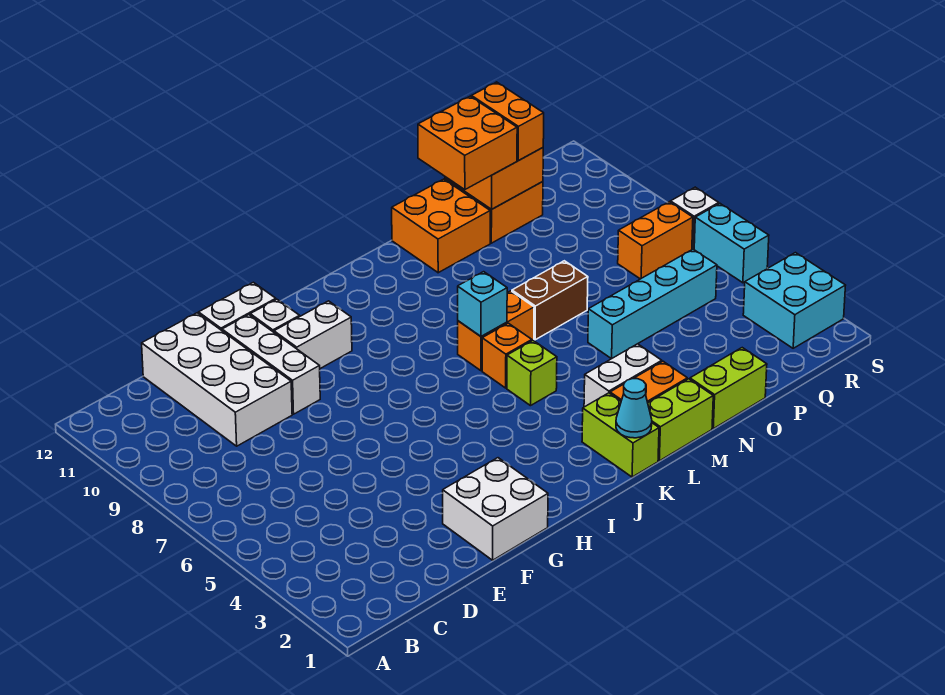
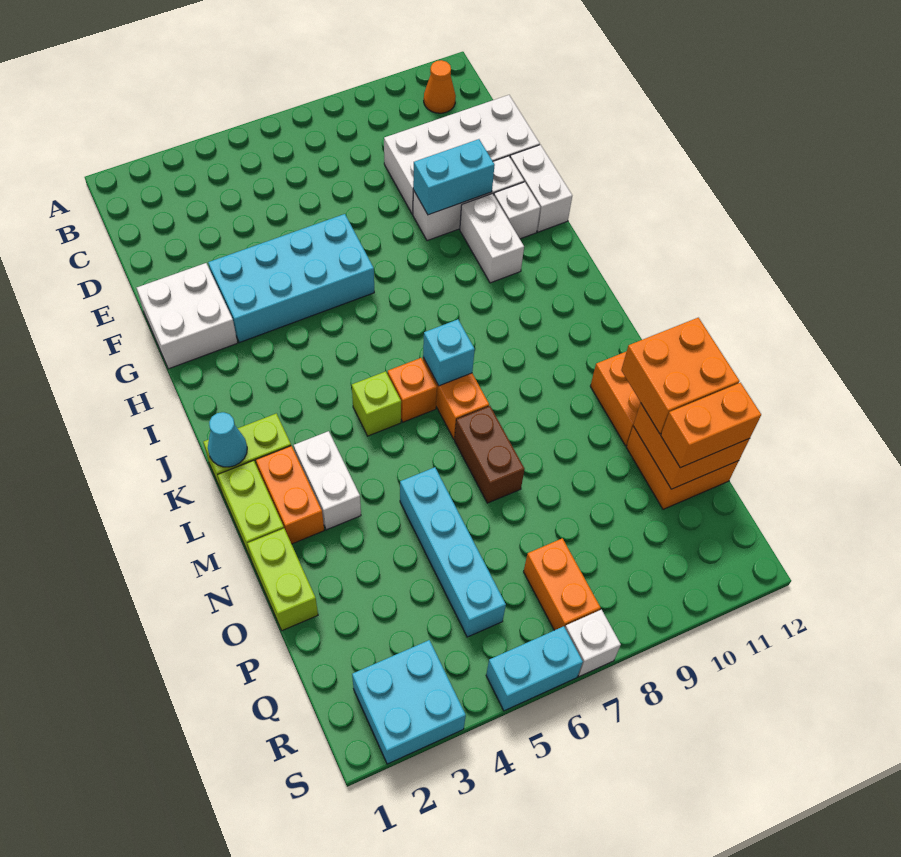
none -> orange 1x1 cone [424,60,456,113]
none -> cyan 2x4 brick [208,214,374,343]
none -> cyan 1x2 brick [413,139,495,215]

